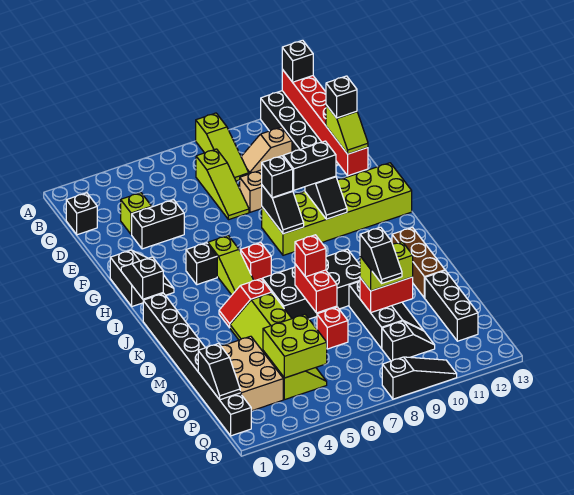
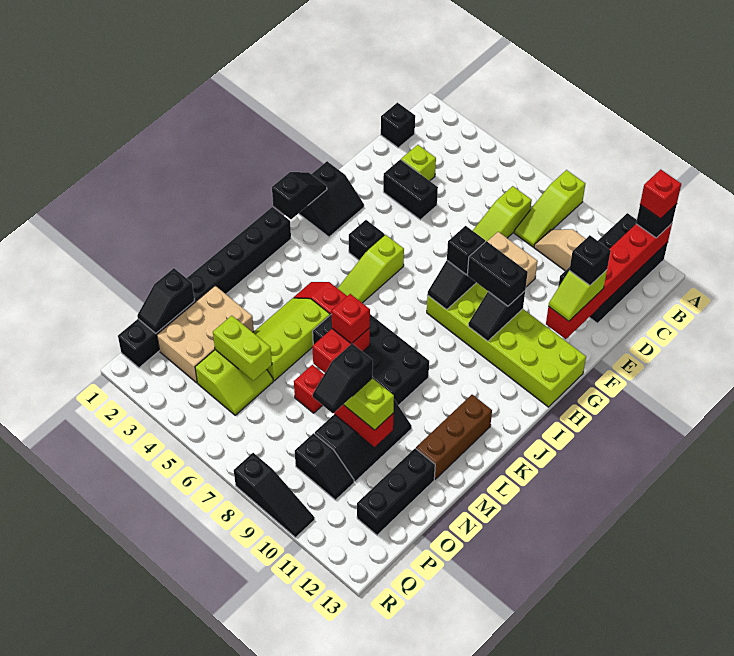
red 1x1 brick [240,243,271,280] -> red 1x1 brick moved to [640,169,681,219]
lime 2x2 brick [263,314,327,378] -> lime 1x2 brick [213,316,272,381]

